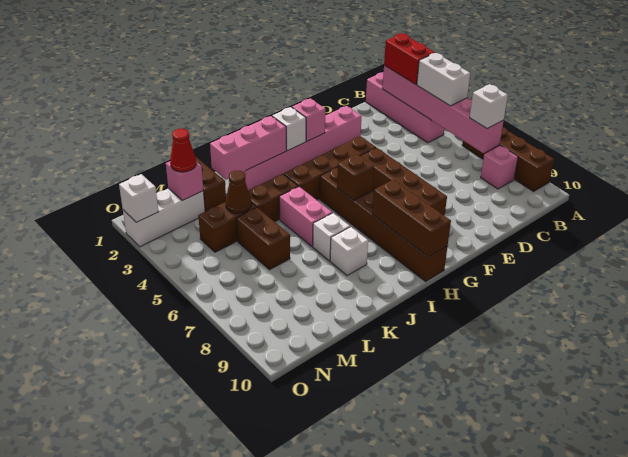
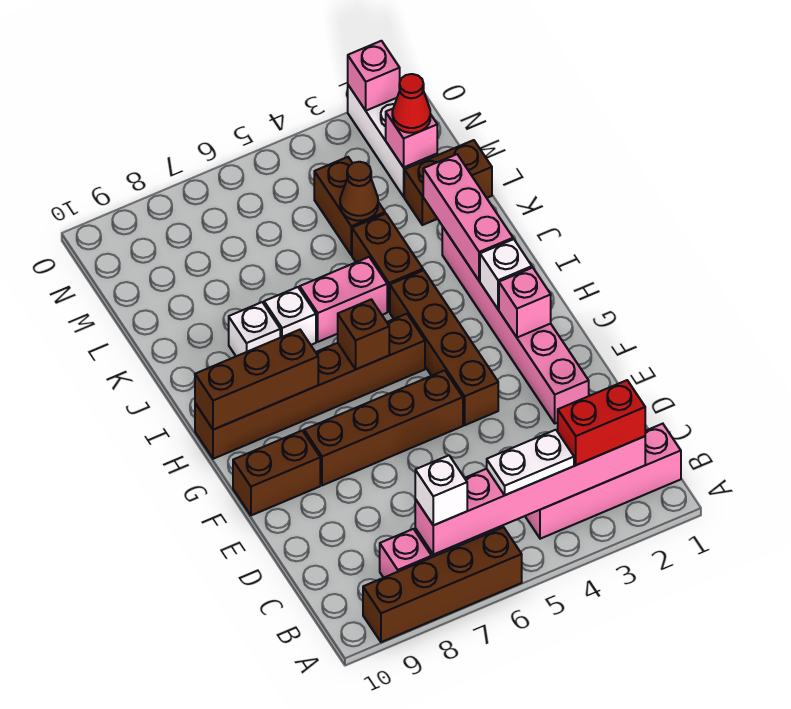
white 1x2 brick [417,53,470,106] -> white 1x2 plate [487,430,574,495]
brown 1x2 brick [236,208,290,270] -> brown 1x2 brick moved to [233,431,320,515]
white 1x1 brick [119,174,159,222] -> pink 1x1 brick [348,41,400,111]

